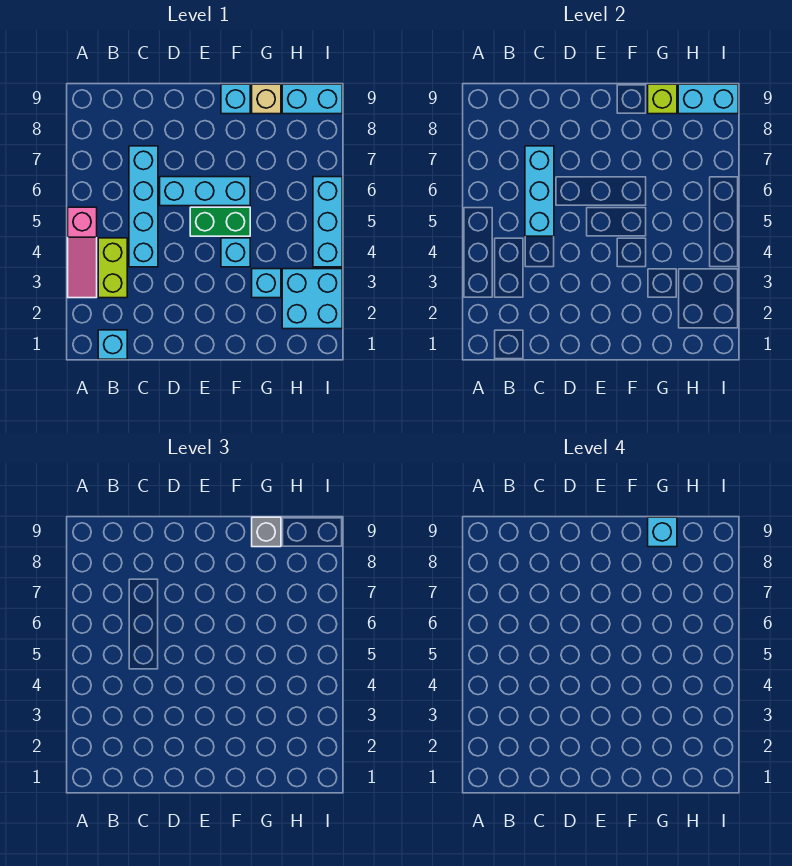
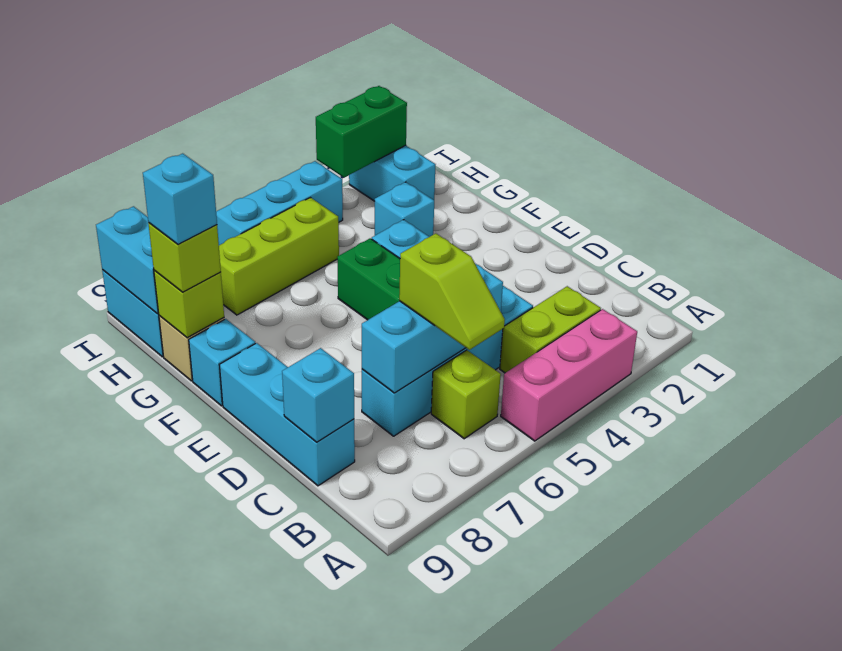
pink 1x3 slope [68,207,97,298] -> pink 1x3 brick [501,309,637,441]
cyan 1x1 brick [98,330,127,359] -> cyan 1x1 brick moved to [282,348,354,442]
none -> lime 1x1 brick [431,350,501,439]
none -> lime 1x2 slope [399,233,505,350]
cyan 1x3 brick [160,177,250,206] -> cyan 1x3 brick moved to [220,343,355,486]
grey 1x1 brick [252,517,281,547] -> lime 1x1 brick [148,223,221,292]
cyan 2x2 brick [282,269,342,329] -> cyan 1x2 brick [349,145,436,201]
none -> lime 1x3 brick [219,198,339,315]
none -> green 1x2 brick [316,86,407,177]

